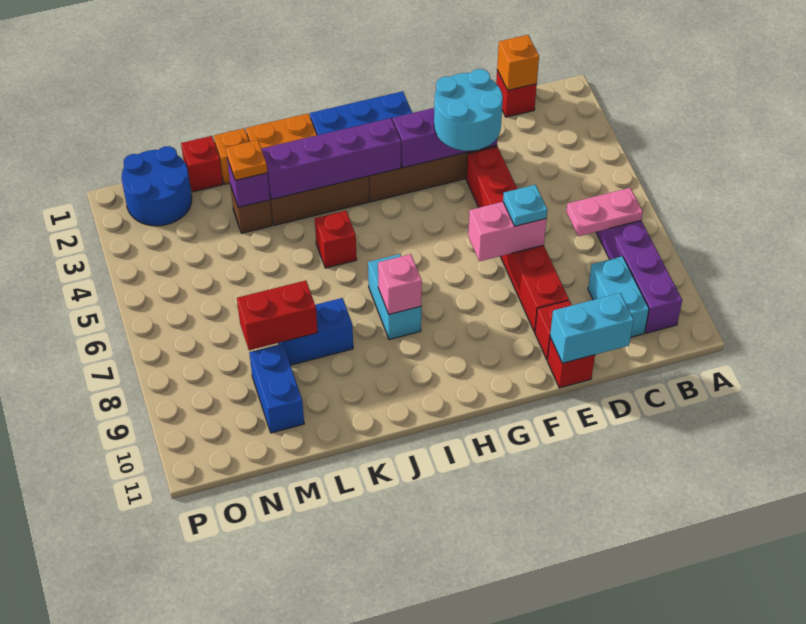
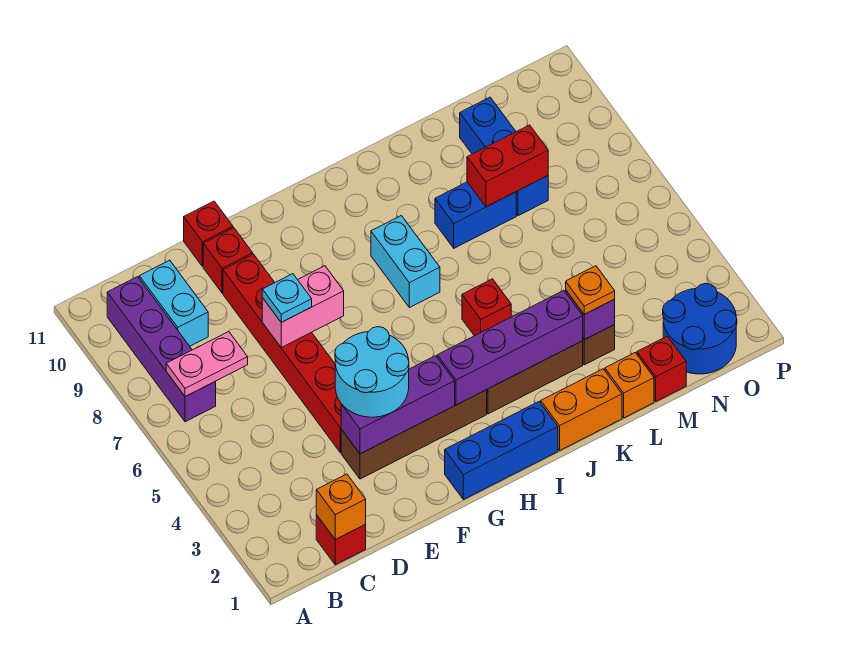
cyan 1x2 brick [550,293,634,363] -> none
pink 1x1 brick [378,254,422,314] -> none
blue 1x2 brick [249,344,304,433] -> blue 1x3 brick [460,97,548,216]

